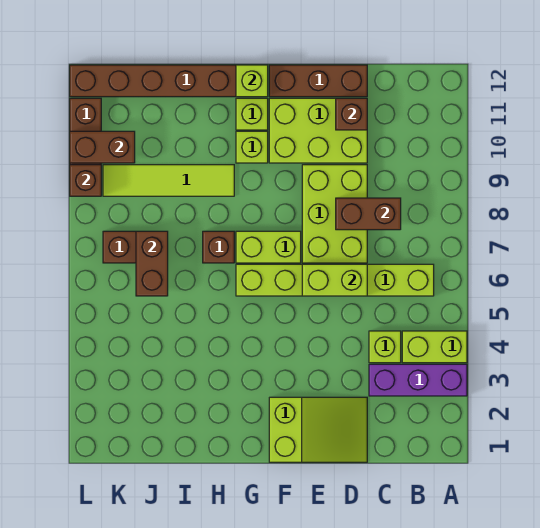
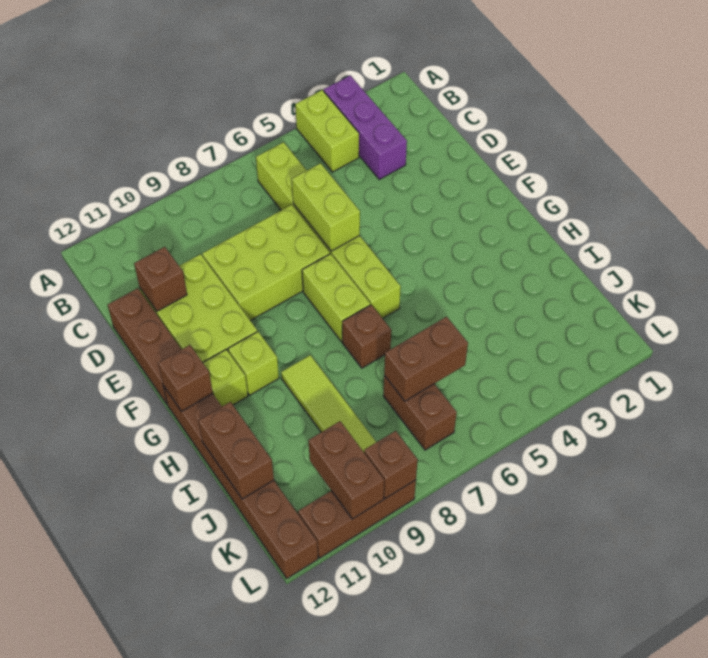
lime 1x1 brick [369,331,401,363] -> none
brown 1x2 brick [336,198,401,230] -> brown 1x2 brick moved to [198,402,274,499]
lime 2x3 slope [269,397,367,462] -> none
lime 1x1 brick [236,65,268,97] -> brown 1x1 brick [158,345,213,411]

